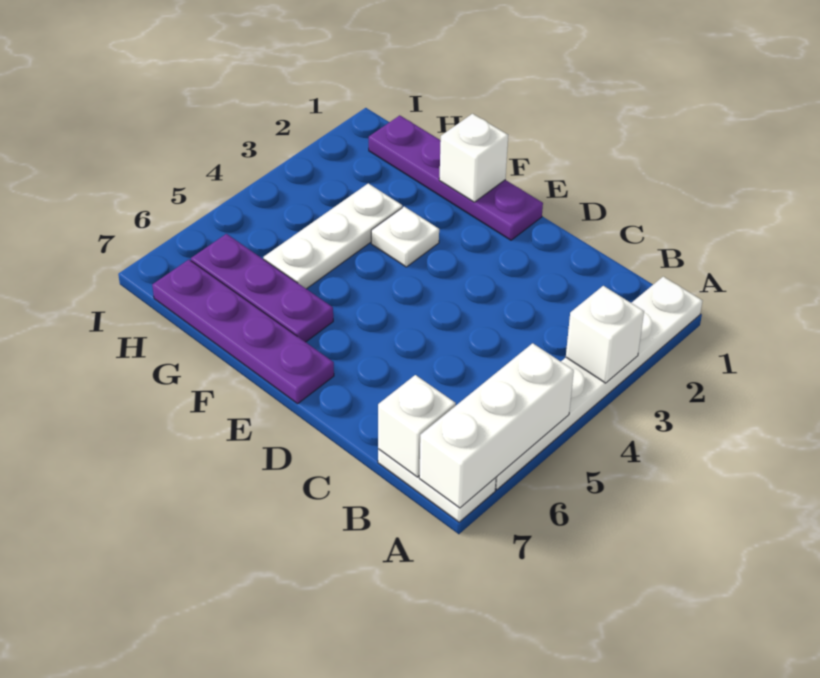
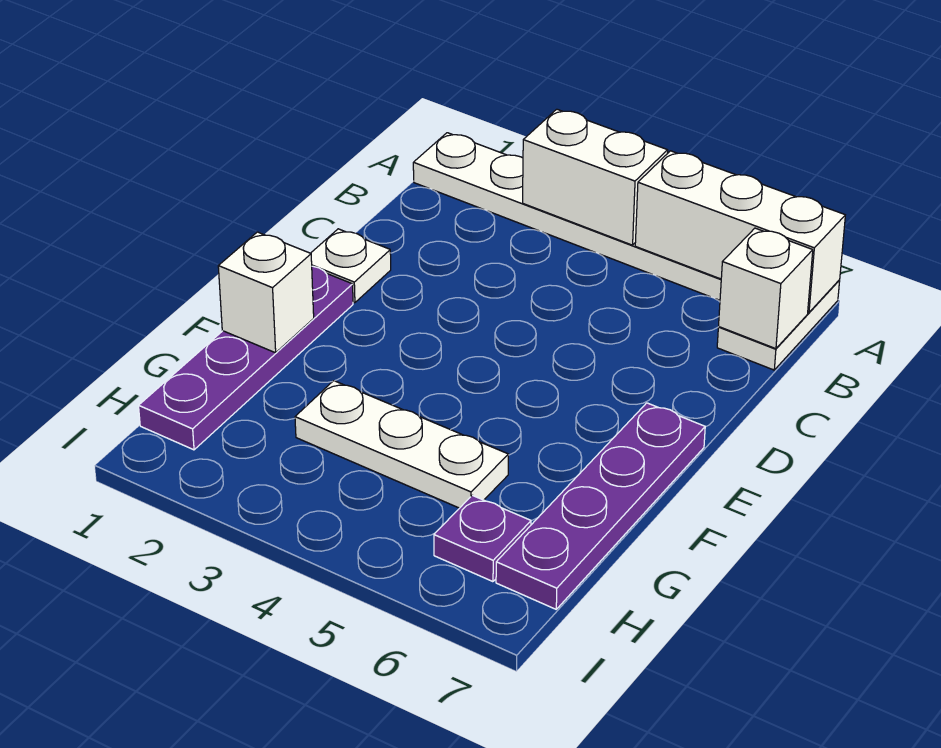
white 1x1 brick [566,286,644,383] -> white 1x2 brick [523,109,668,245]
white 1x1 plate [371,207,439,267] -> white 1x1 plate moved to [311,229,391,303]
purple 1x3 plate [191,234,333,342] -> purple 1x1 plate [434,495,531,582]

